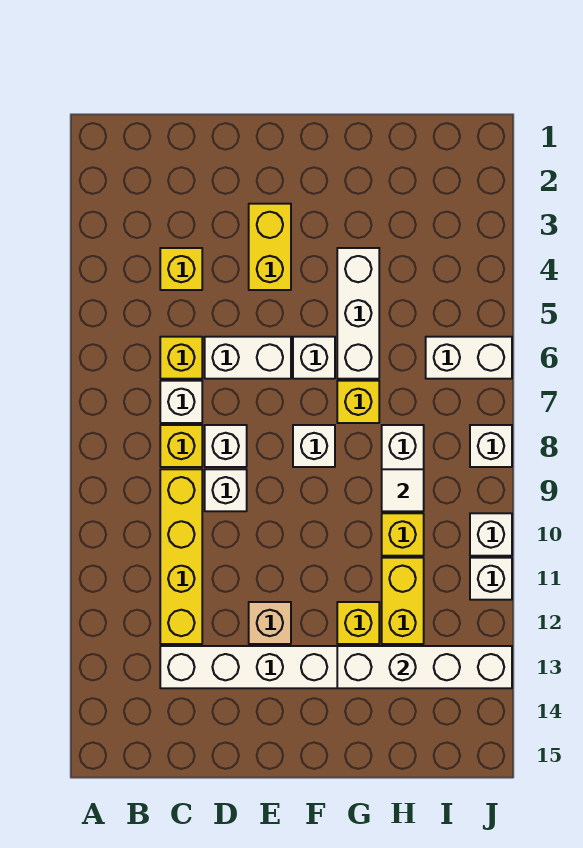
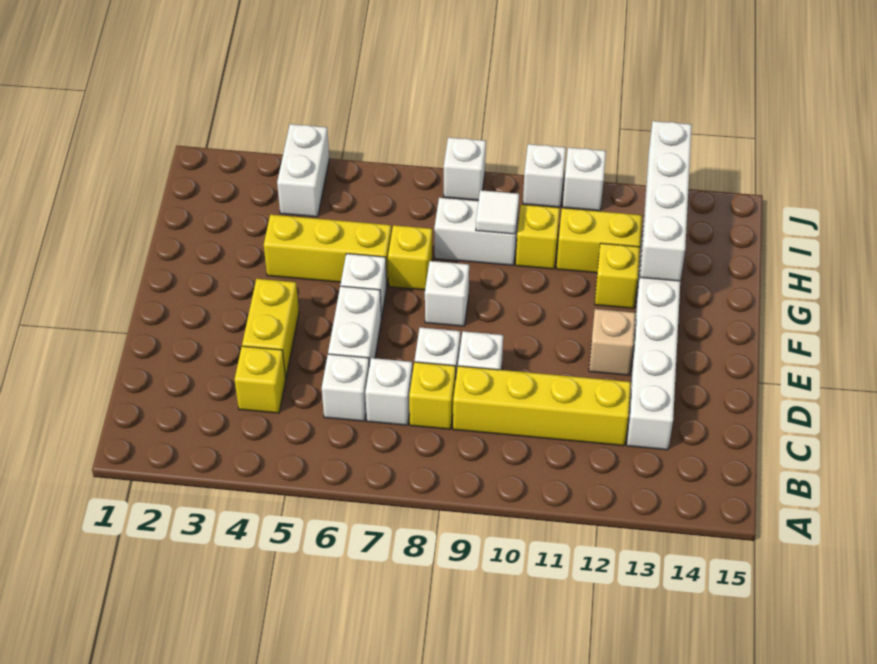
yellow 1x1 brick [160,337,202,379] -> white 1x1 brick [322,354,369,421]
yellow 1x2 brick [249,204,291,290] -> yellow 1x2 brick turned to [242,279,299,378]
white 1x3 brick [337,248,379,379] -> yellow 1x3 brick [264,215,391,284]
white 1x2 brick [426,337,512,379] -> white 1x2 brick moved to [277,124,329,217]

